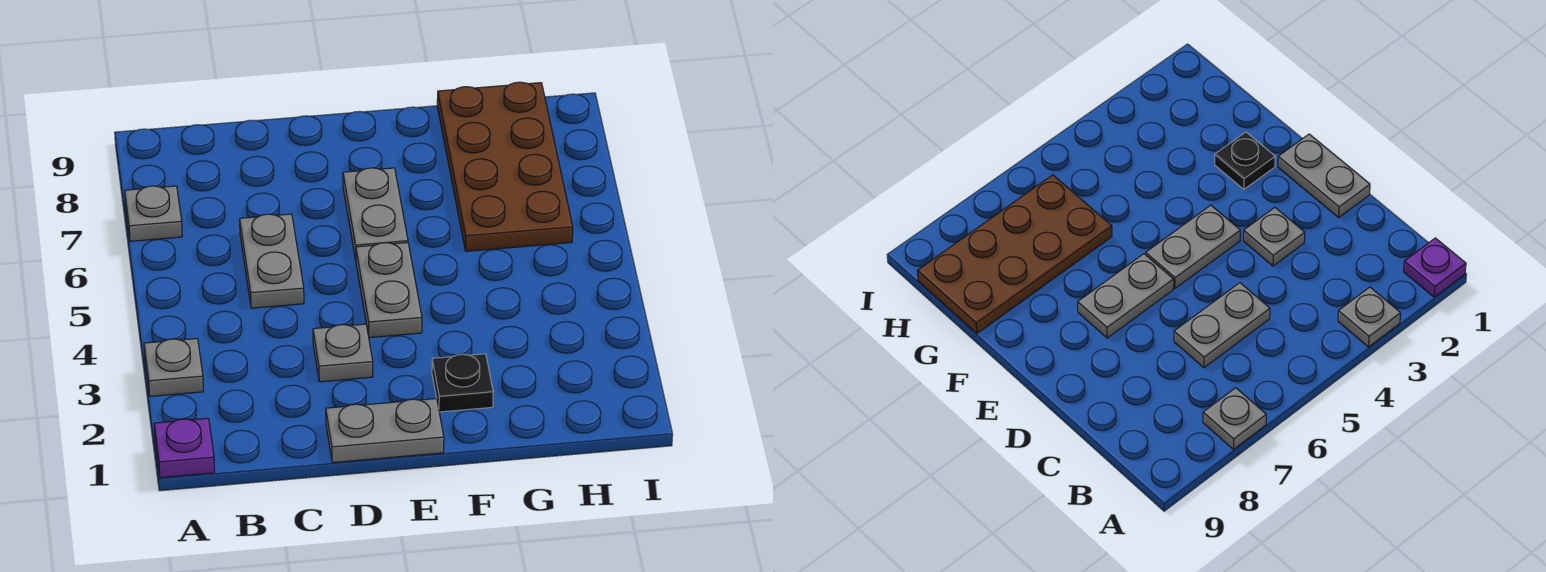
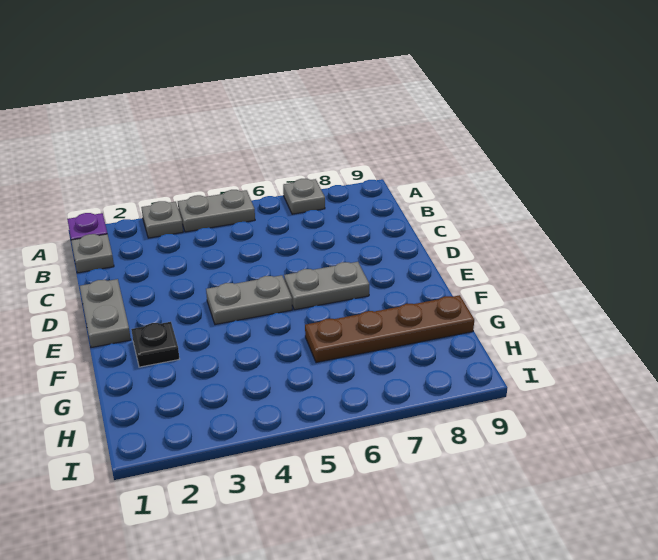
grey 1x2 plate [240,214,304,308] -> grey 1x2 plate moved to [178,190,255,232]
grey 1x1 plate [313,324,373,382] -> grey 1x1 plate moved to [71,234,114,273]
brown 2x4 plate [437,82,573,251] -> brown 1x4 plate [305,295,474,363]

